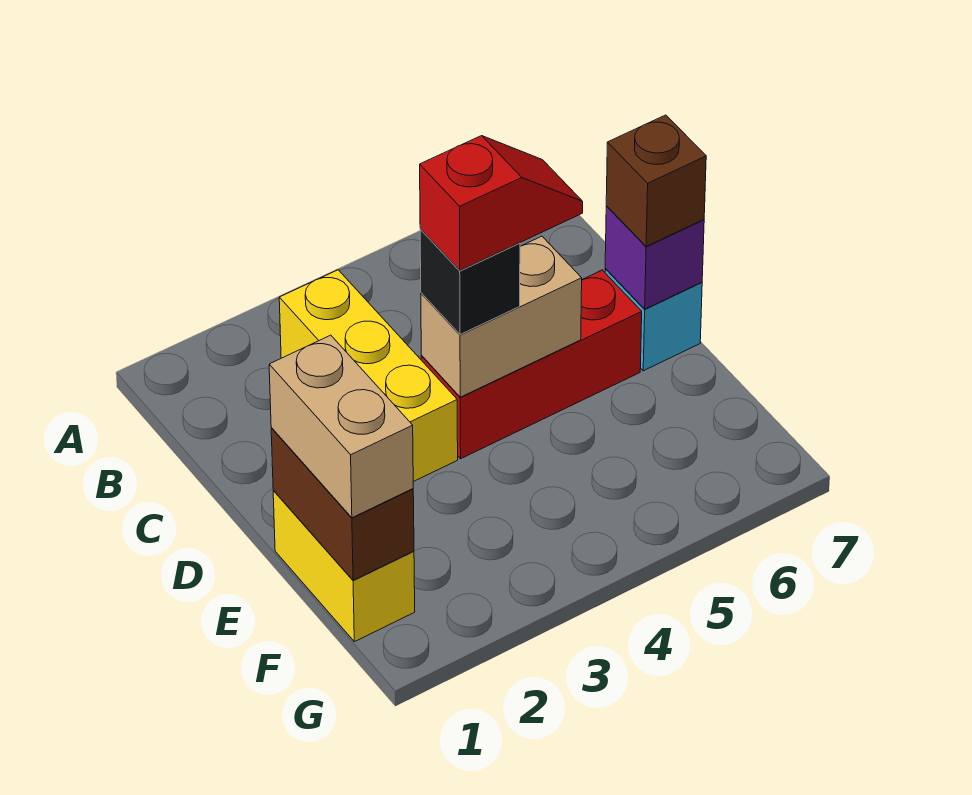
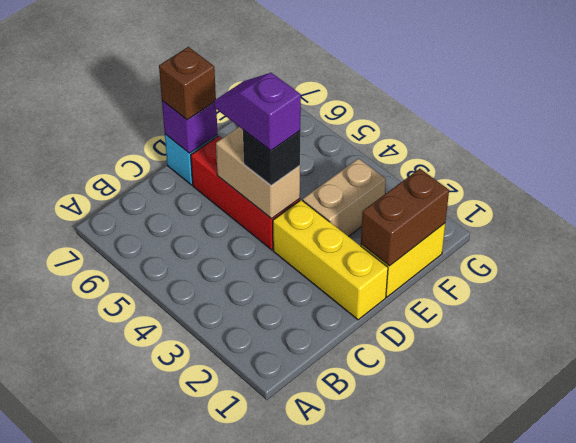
yellow 1x3 brick [279,270,458,482] -> yellow 1x3 brick turned to [273,200,388,320]
red 1x2 slope [420,136,583,271] -> purple 1x2 slope [214,73,301,151]
tan 1x2 brick [269,335,413,518] -> tan 1x2 brick moved to [303,159,386,237]

